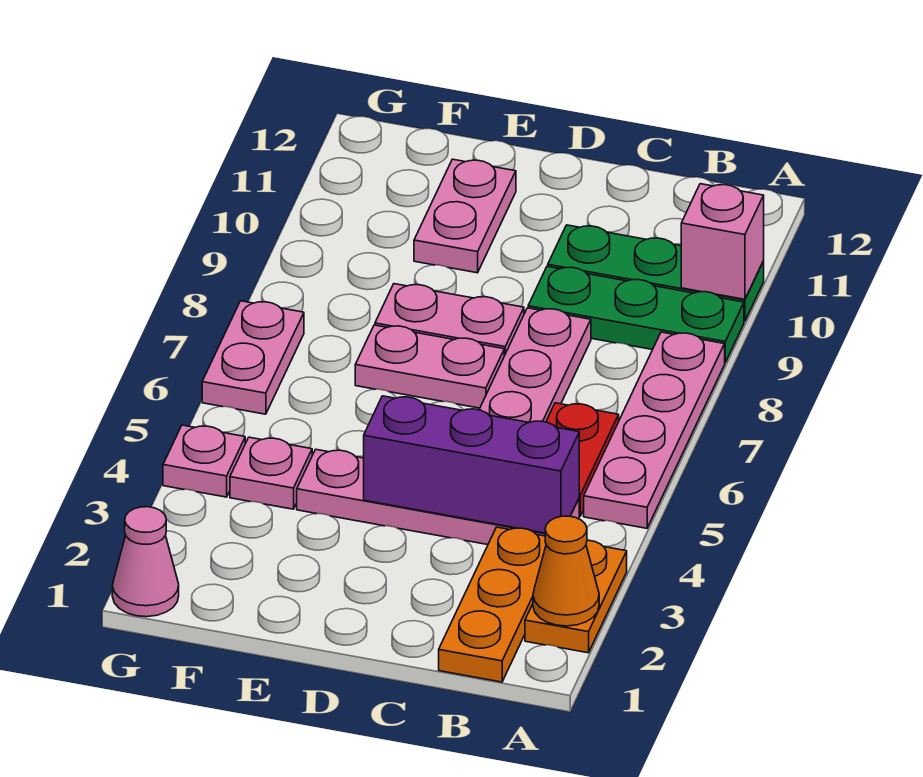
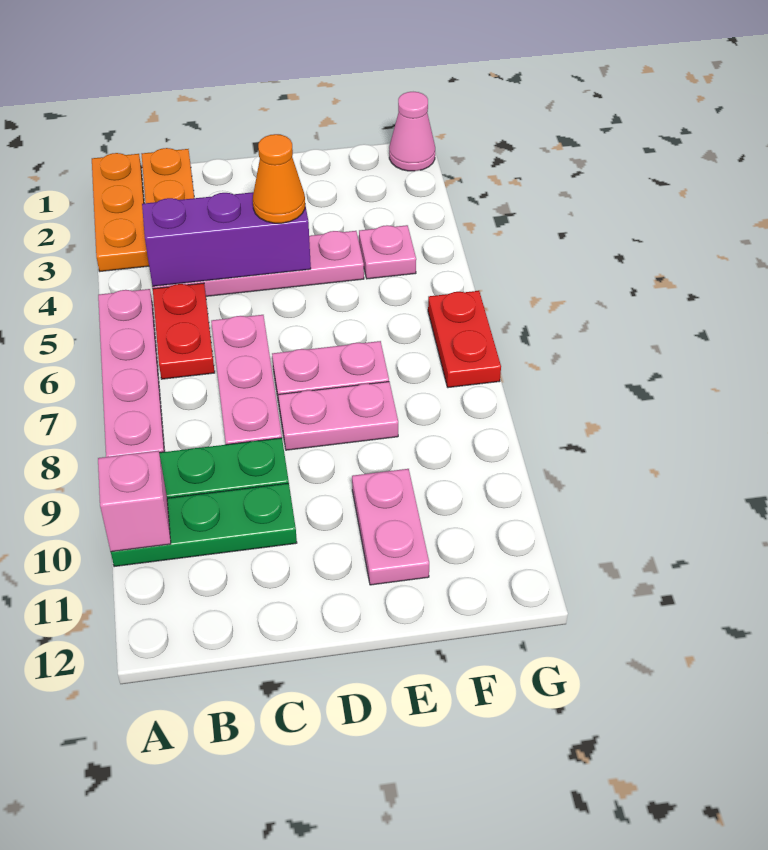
orange 1x2 plate [525,540,627,653] -> orange 1x3 plate [92,153,149,271]
orange 1x1 cone [533,516,599,626] -> orange 1x1 cone moved to [253,134,305,223]
pink 1x1 plate [163,425,245,497] -> none
pink 1x2 plate [202,301,304,414] -> red 1x2 plate [428,291,501,388]

